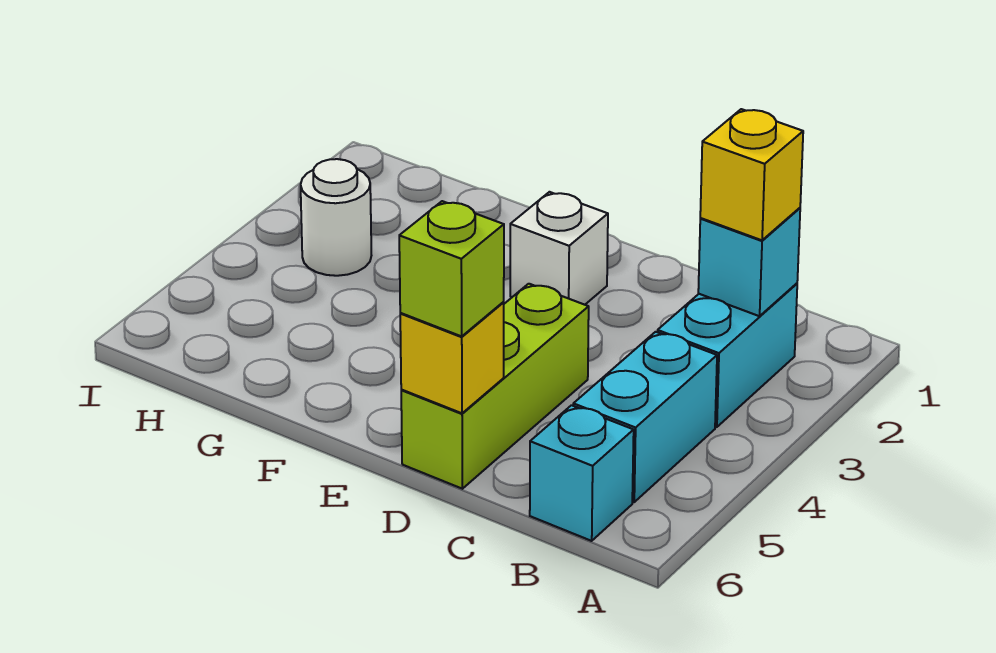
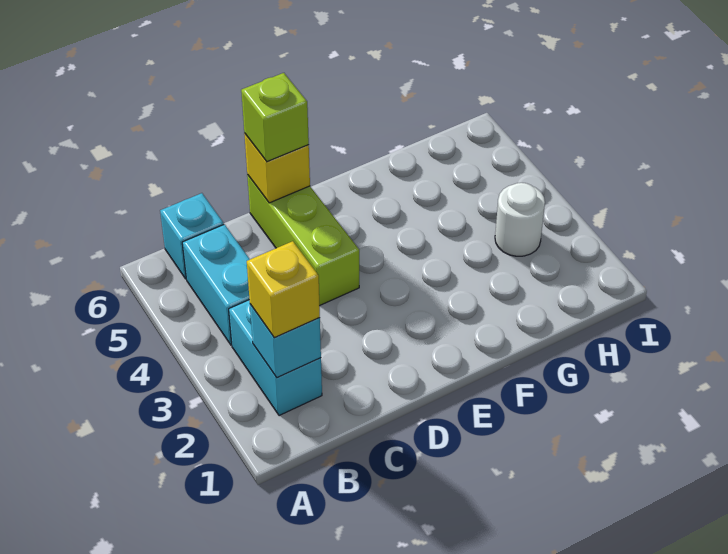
white 1x1 brick [510,192,608,305] -> none

